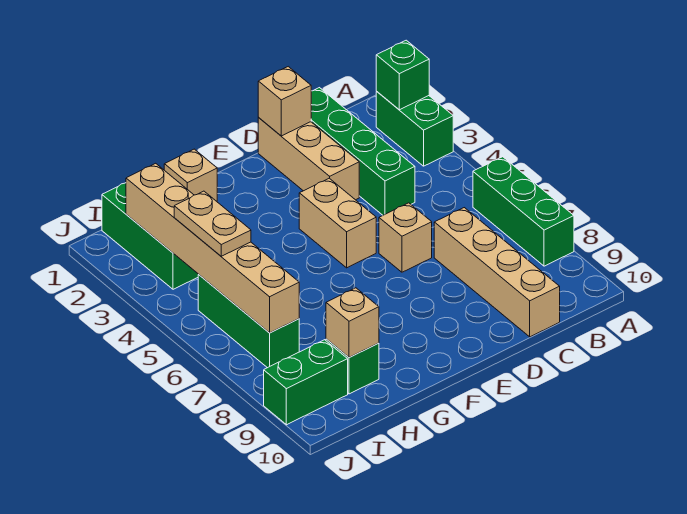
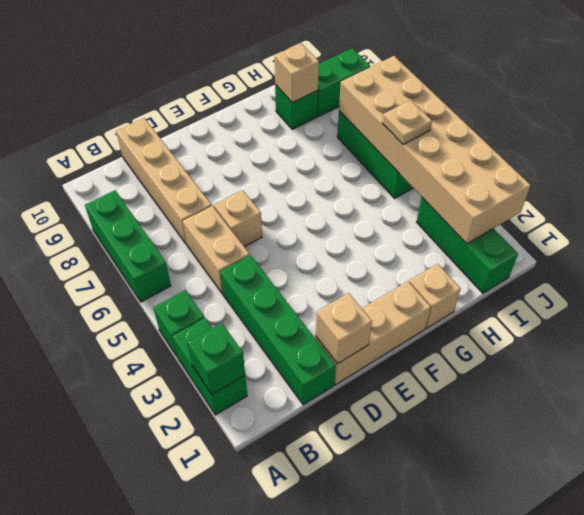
none -> green 1x1 brick [153,290,204,356]
tan 1x3 brick [258,117,359,200] -> tan 1x3 brick turned to [315,281,431,385]
tan 1x2 brick [299,178,376,268] -> tan 1x2 brick moved to [183,206,250,293]
tan 1x6 brick [126,163,299,333] -> tan 2x6 brick [339,56,531,244]
tan 1x2 plate [174,191,251,256] -> tan 1x1 plate [382,100,432,144]

